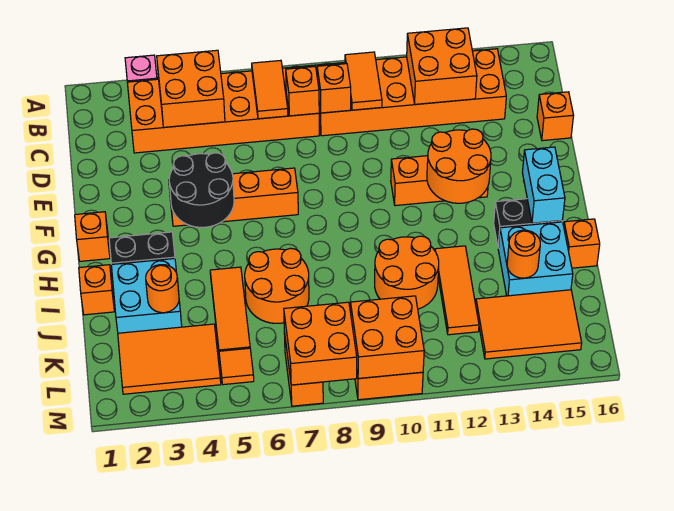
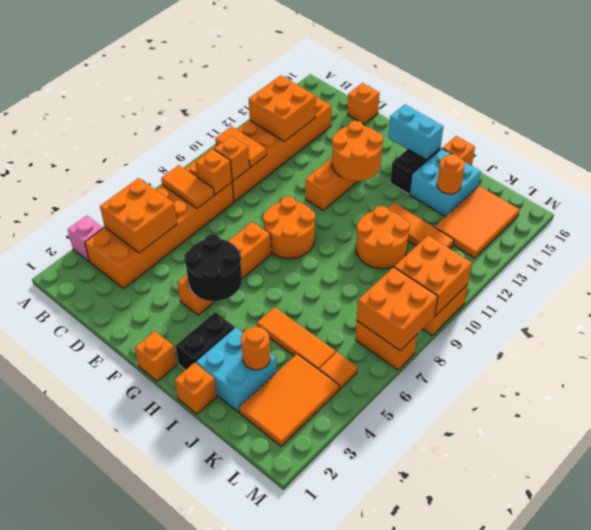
orange 2x2 round brick [245,248,309,323] -> orange 2x2 round brick moved to [263,196,315,259]

